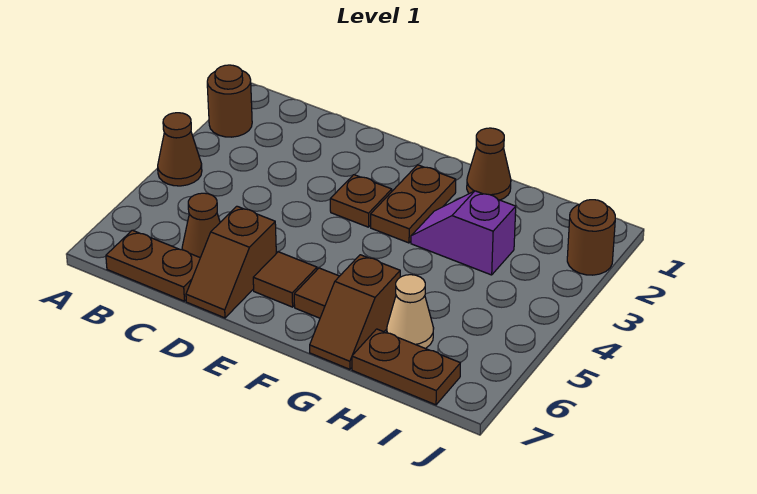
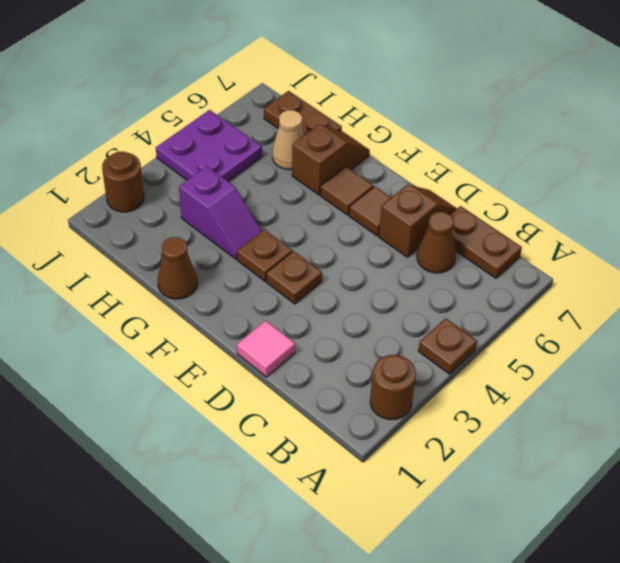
brown 1x1 cone [158,113,202,186] -> brown 1x1 plate [418,318,477,374]
none -> pink 1x1 tile [237,321,295,377]
brown 1x2 plate [371,165,456,243] -> brown 1x1 plate [237,230,292,281]
none -> purple 2x2 plate [156,110,262,182]

